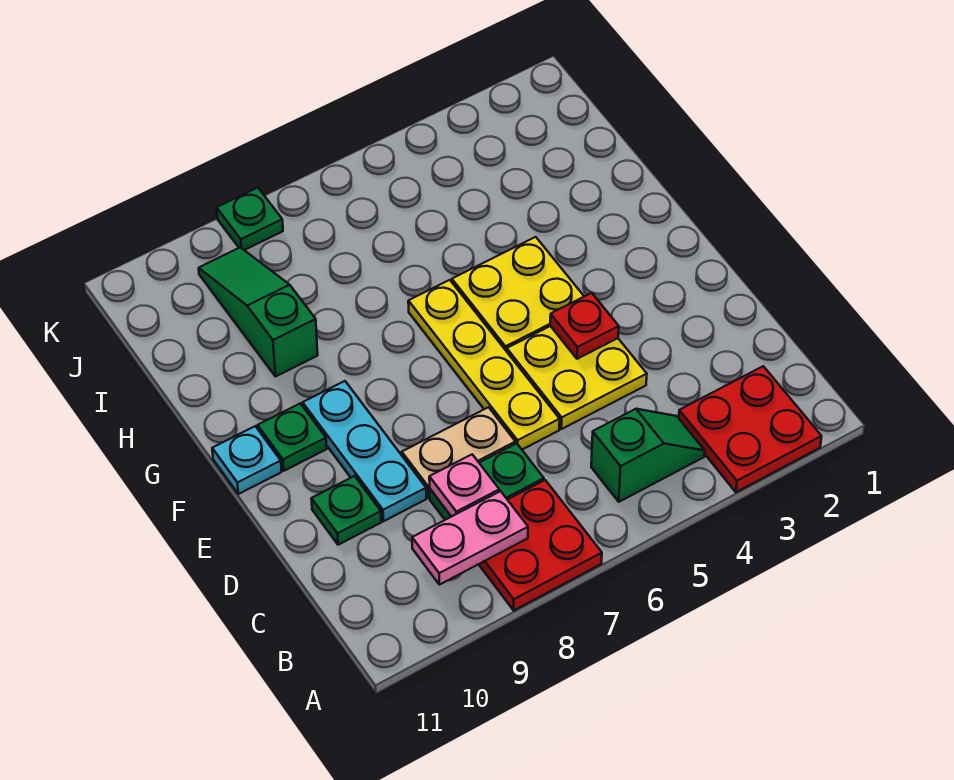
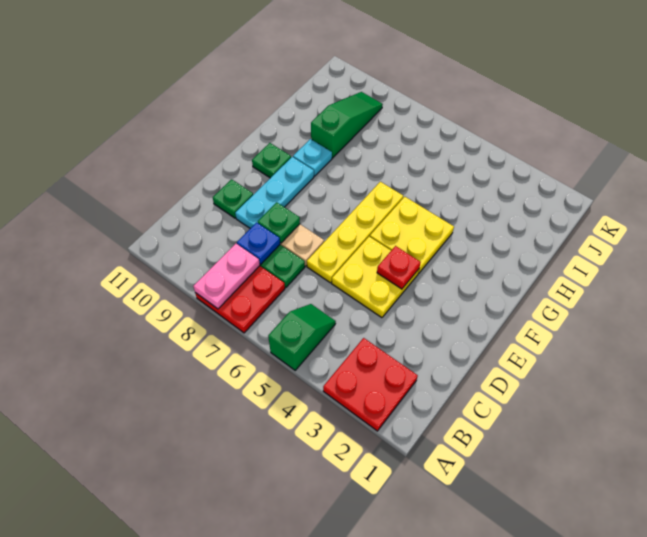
green 1x2 slope [591,409,705,502] -> green 1x2 slope turned to [268,304,336,370]
pink 1x2 plate [412,491,528,585] -> pink 1x2 plate turned to [193,244,260,309]
pink 1x1 plate [429,454,499,517] -> blue 1x1 plate [237,222,280,264]
cyan 1x1 plate [212,426,282,494] -> cyan 1x1 plate moved to [293,139,332,176]
green 1x1 plate [217,188,283,250] -> green 1x1 plate moved to [258,202,300,243]

